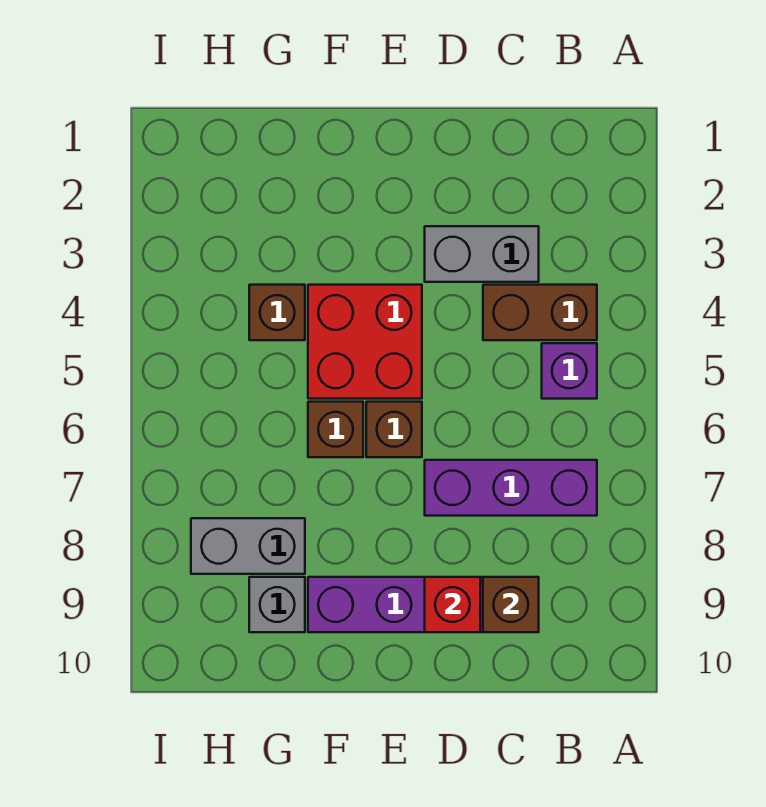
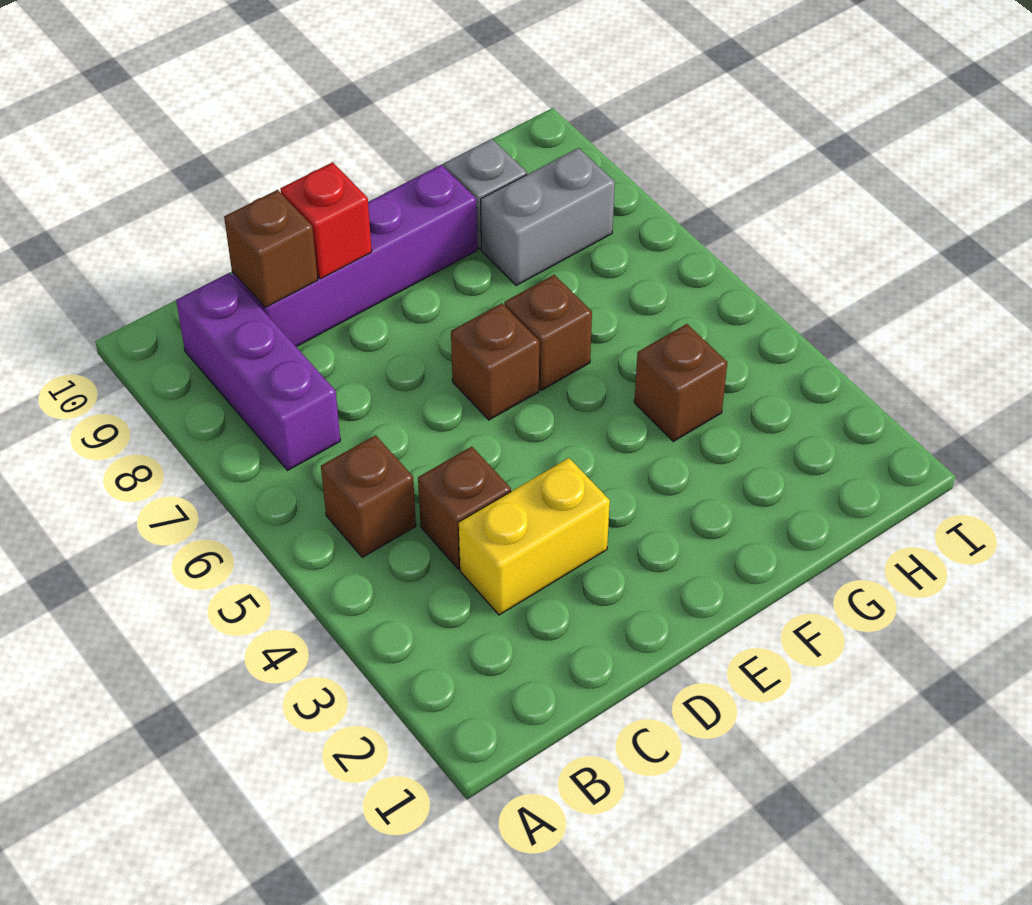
brown 1x2 brick [483,285,597,340] -> brown 1x1 brick [418,447,511,569]
purple 1x1 brick [542,343,597,399] -> brown 1x1 brick [321,435,416,557]
purple 1x3 brick [425,460,597,516] -> purple 1x3 brick turned to [176,273,340,470]
grey 1x2 brick [425,226,539,282] -> yellow 1x2 brick [459,458,610,615]
red 2x2 brick [308,285,422,399] -> none

